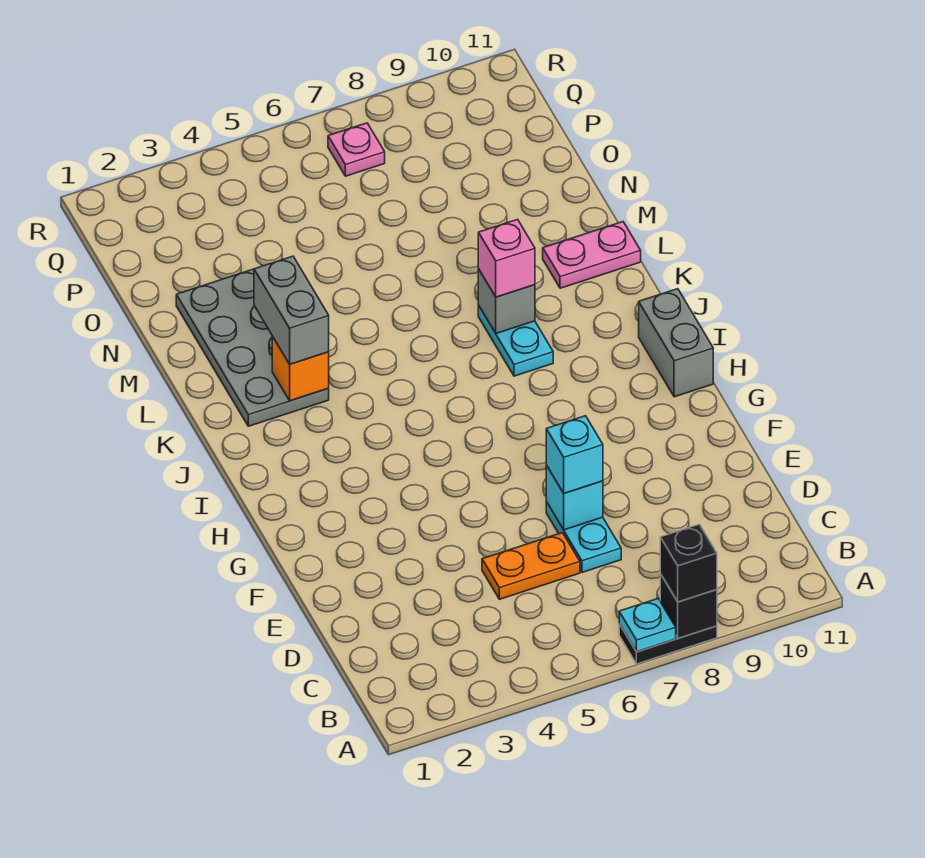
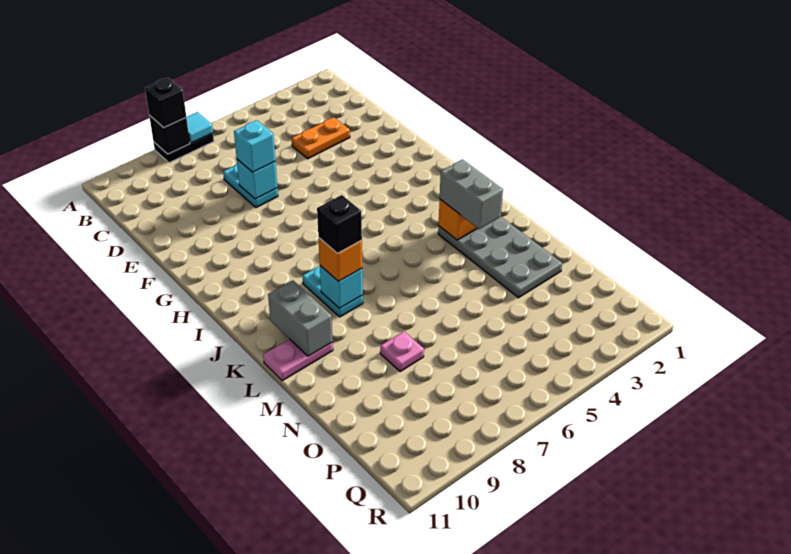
cyan 1x1 plate [619,599,676,652] -> cyan 1x1 tile [186,112,213,143]
orange 1x2 plate [482,533,580,599] -> orange 1x2 plate moved to [291,117,350,159]
grey 1x2 brick [639,289,713,397] -> grey 1x2 brick moved to [268,280,333,356]
grey 1x1 brick [478,269,535,333] -> cyan 1x1 brick [320,266,363,308]
pink 1x1 brick [478,219,535,297] -> orange 1x1 brick [318,238,362,281]
none -> black 1x1 brick [317,195,362,253]
pink 1x1 plate [328,123,385,176] -> pink 1x1 plate moved to [380,332,424,372]

